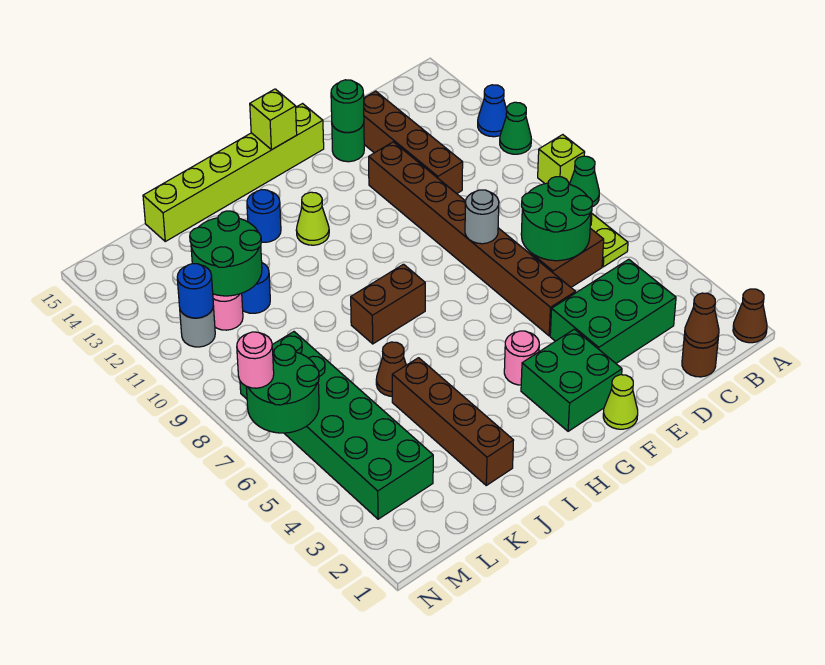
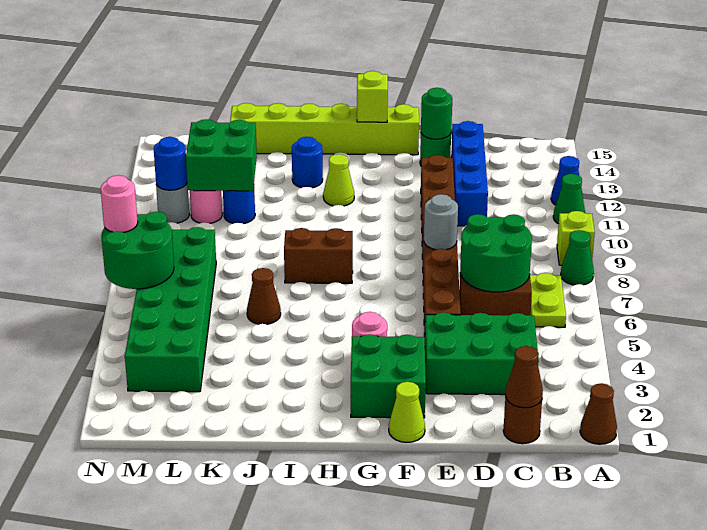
brown 1x4 brick [364,91,463,194] -> blue 1x4 brick [451,121,488,226]
brown 1x4 brick [392,358,514,485] -> none
green 2x2 round brick [190,211,262,296] -> green 2x2 brick [186,119,257,191]

